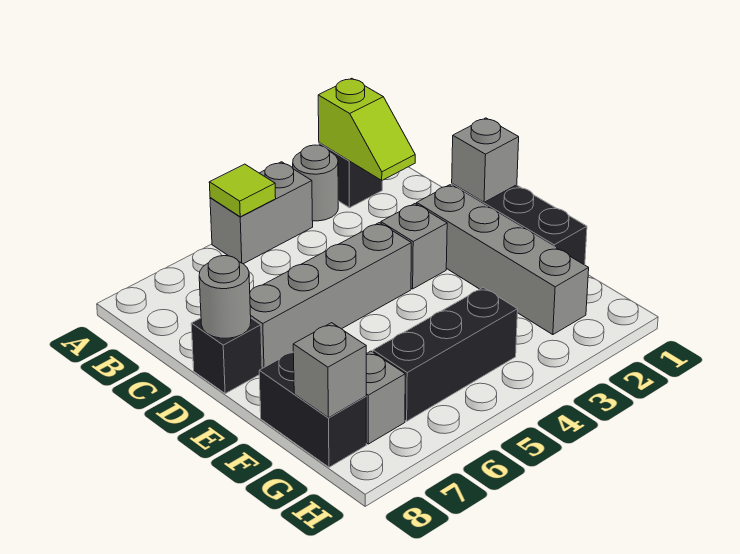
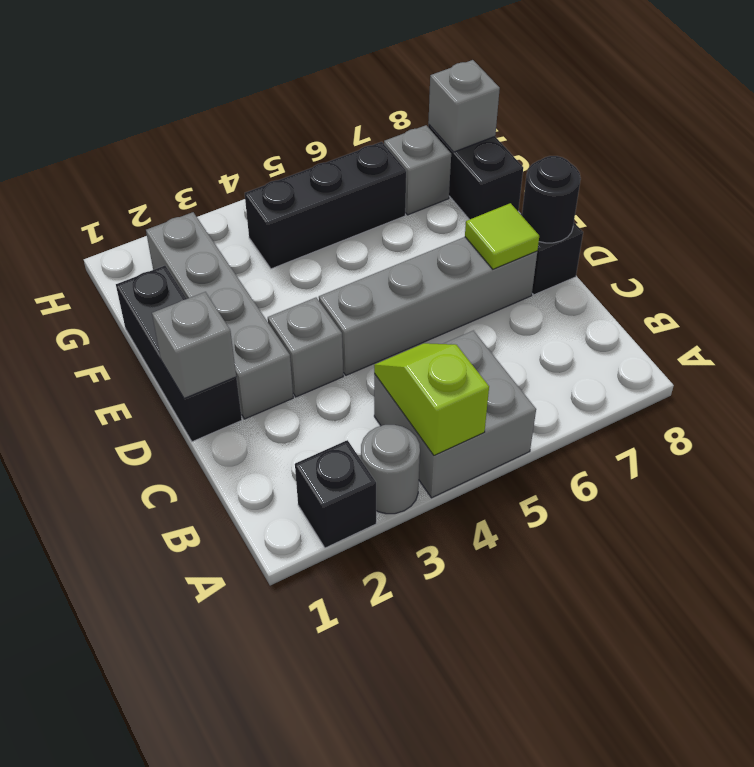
lime 1x2 slope [318,78,415,180] -> lime 1x2 slope moved to [374,343,489,455]
grey 1x2 brick [210,162,313,264] -> grey 2x2 brick [374,331,536,498]
lime 1x1 tile [209,164,276,217] -> lime 1x1 tile moved to [465,203,539,269]
grey 1x1 round brick [199,256,251,338] -> black 1x1 round brick [522,156,581,243]

